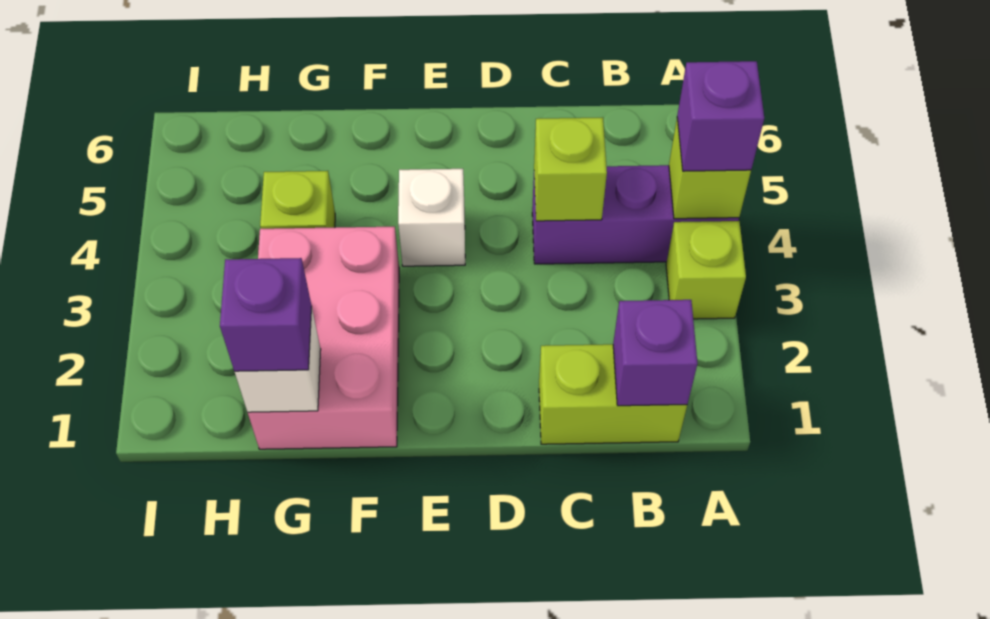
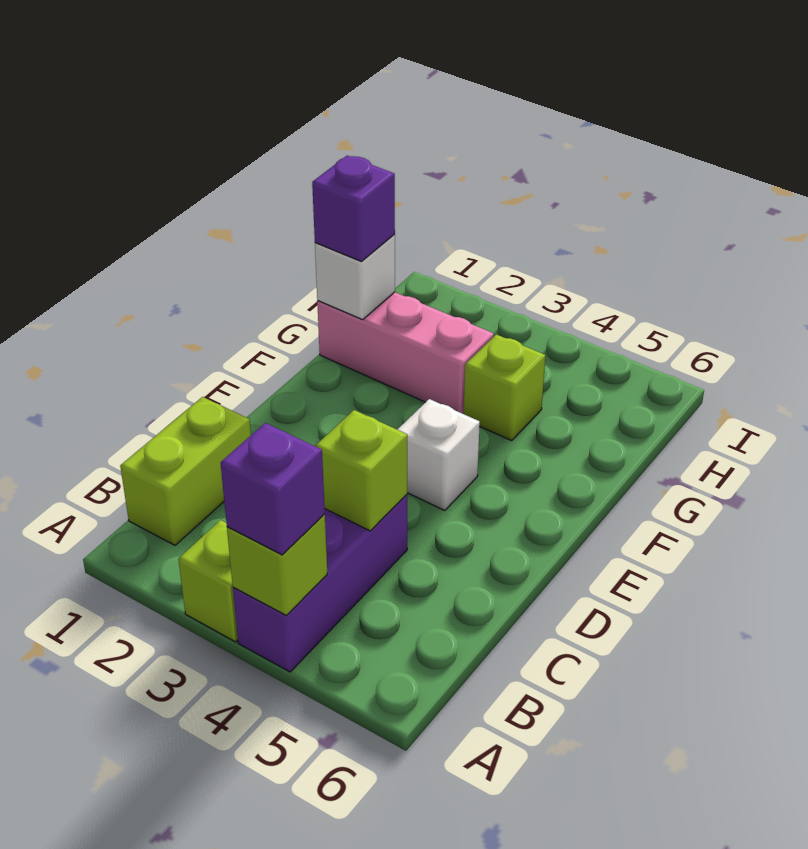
purple 1x1 brick [613,300,698,406] -> none
pink 2x3 brick [248,227,399,449] -> pink 1x3 brick [317,292,494,414]

